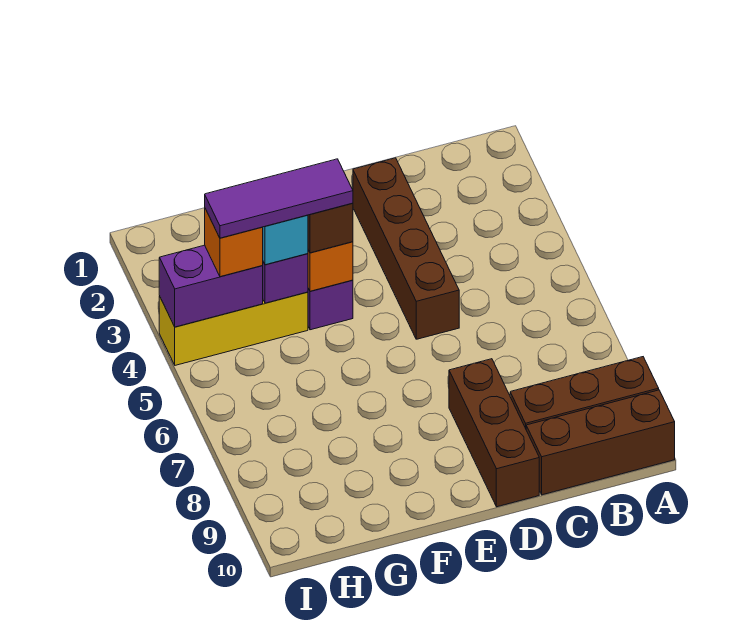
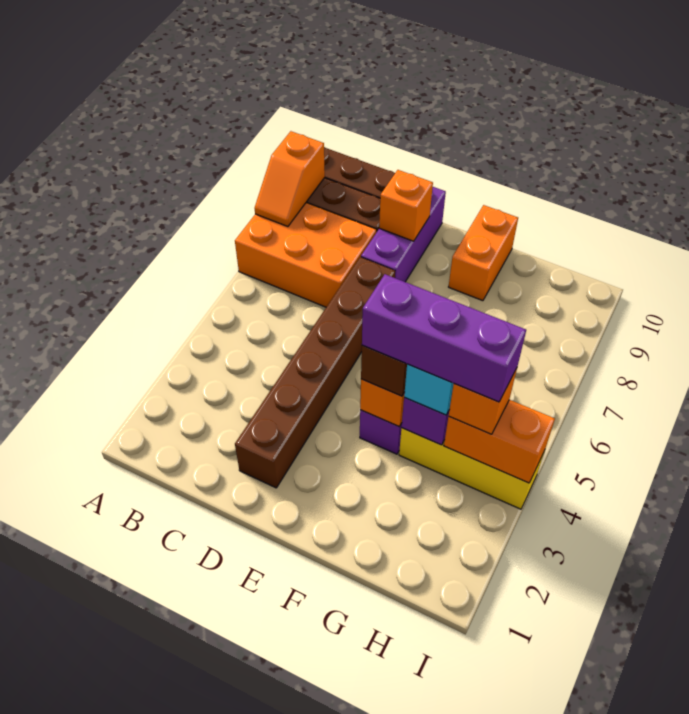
none -> orange 2x3 brick [235,203,377,307]
none -> orange 1x2 slope [255,131,325,227]
brown 1x4 brick [353,158,459,339] -> brown 1x6 brick [235,257,395,488]
brown 1x3 brick [449,359,539,507] -> purple 1x3 brick [361,187,446,282]
none -> orange 1x1 brick [379,170,433,241]
purple 1x3 tile [205,159,353,238] -> purple 1x3 brick [362,274,526,402]
none -> orange 1x2 brick [449,205,518,301]
purple 1x2 brick [159,245,263,327] -> orange 1x2 brick [444,400,555,483]

